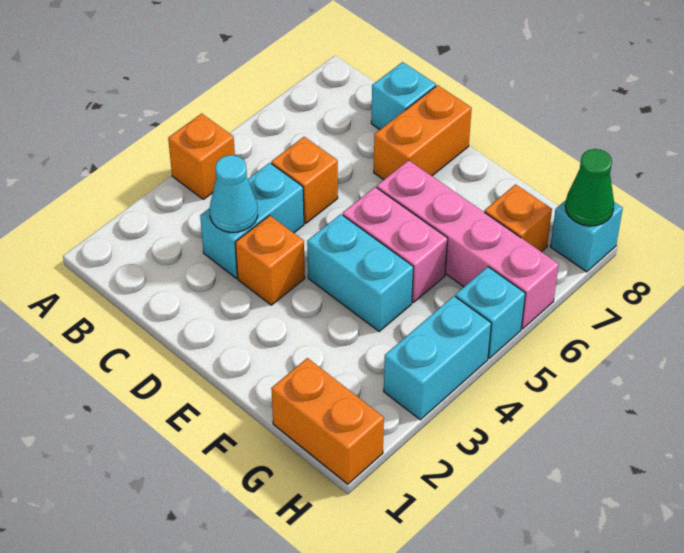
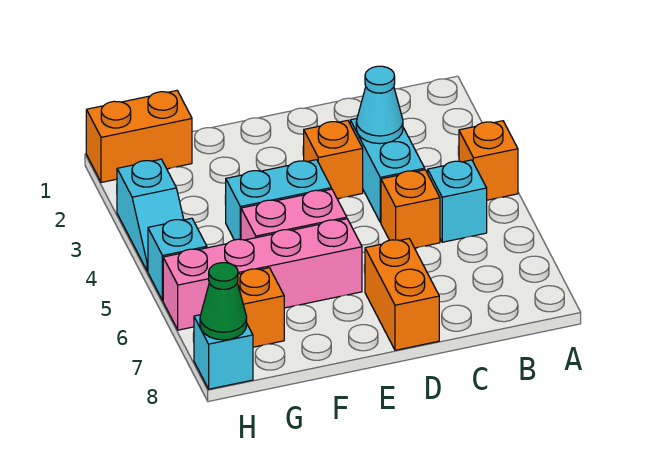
cyan 1x1 brick [371,62,436,129] -> cyan 1x1 brick moved to [428,160,487,242]
cyan 1x2 brick [384,296,491,420] -> cyan 1x2 slope [117,159,184,271]

